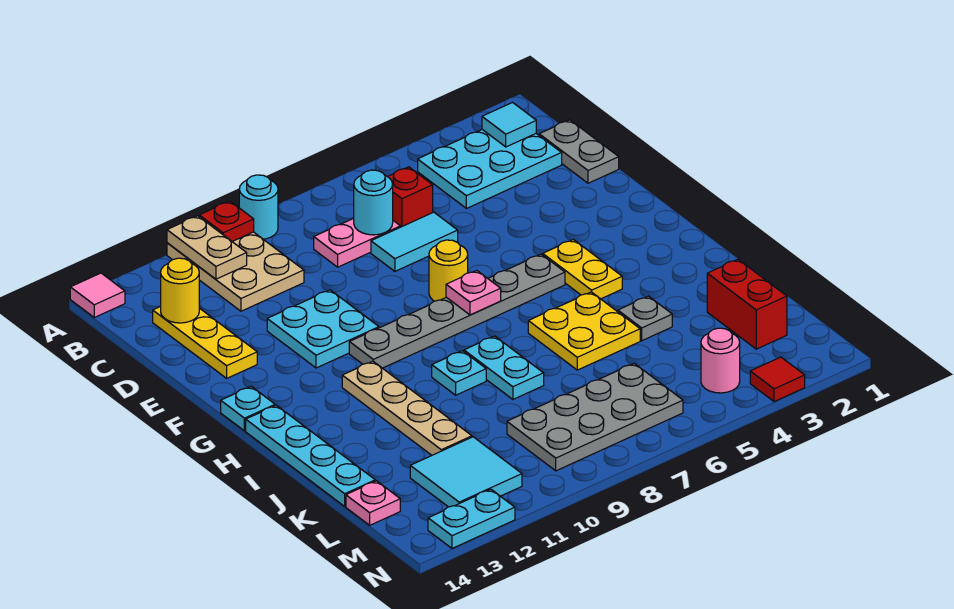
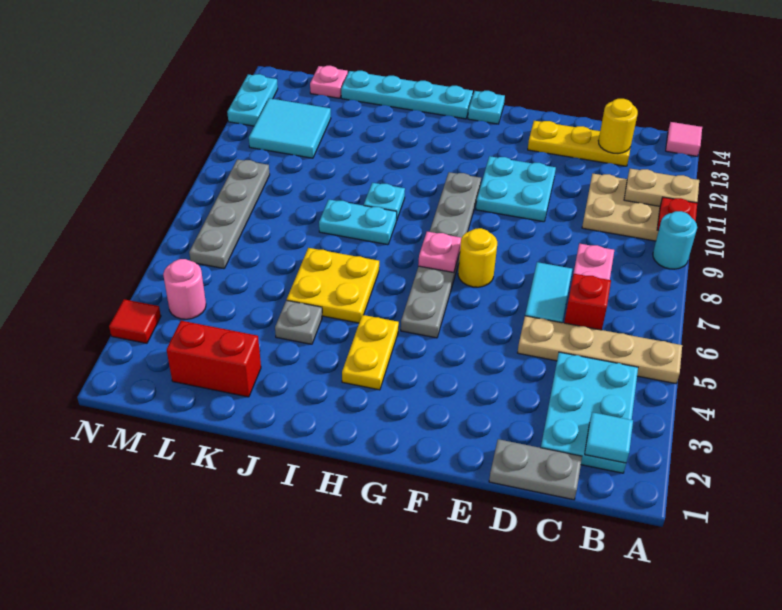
cyan 1x1 round brick [354,170,393,235] -> none
yellow 1x2 plate [543,240,622,299] -> yellow 1x2 plate turned to [342,315,399,390]
tan 1x4 plate [342,361,472,455] -> tan 1x4 plate moved to [518,316,682,384]
grey 2x4 plate [507,363,683,471] -> grey 1x4 plate [189,159,270,269]

